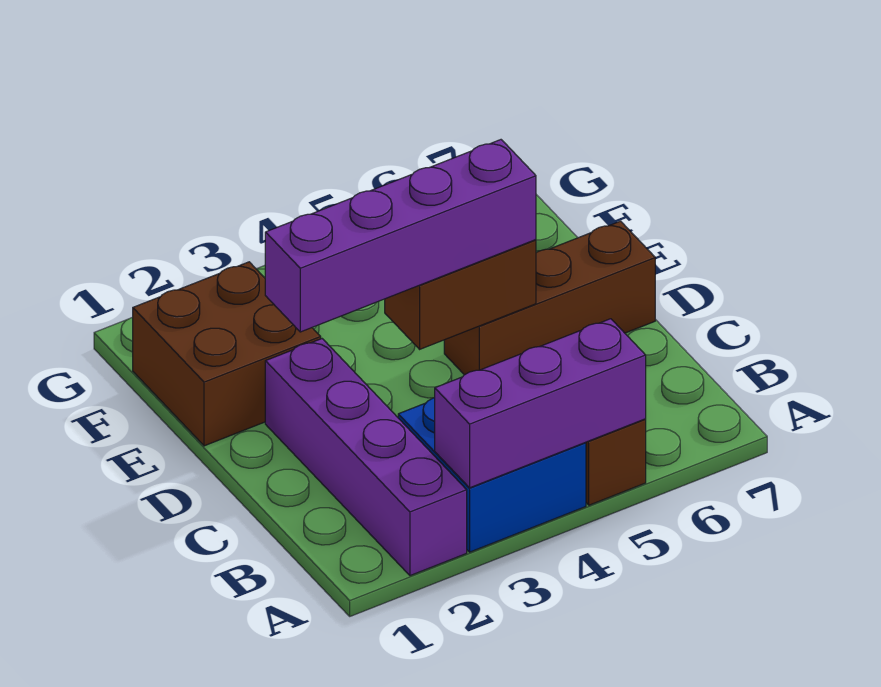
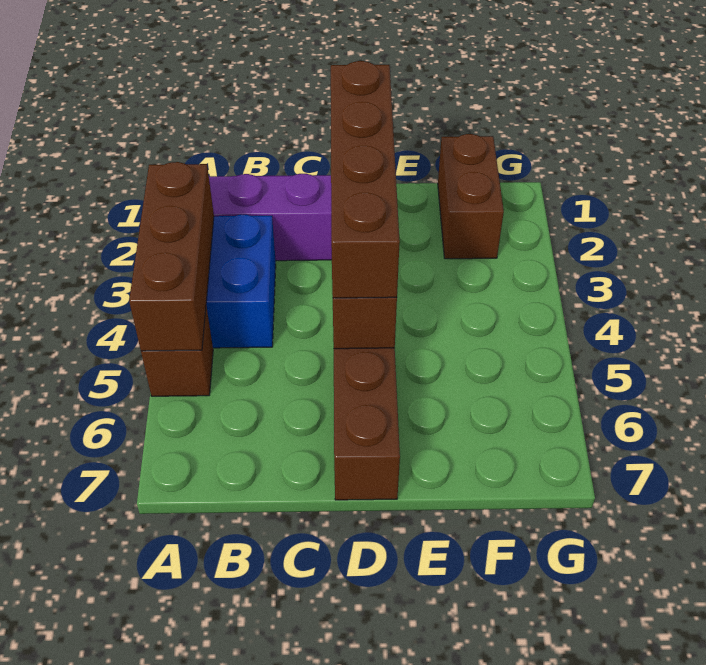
purple 1x3 brick [435,319,646,488] -> brown 1x3 brick [129,162,214,351]
purple 1x4 brick [265,140,536,332] -> brown 1x4 brick [331,61,400,298]
brown 2x2 brick [133,262,321,446] -> brown 1x2 brick [438,134,504,259]

